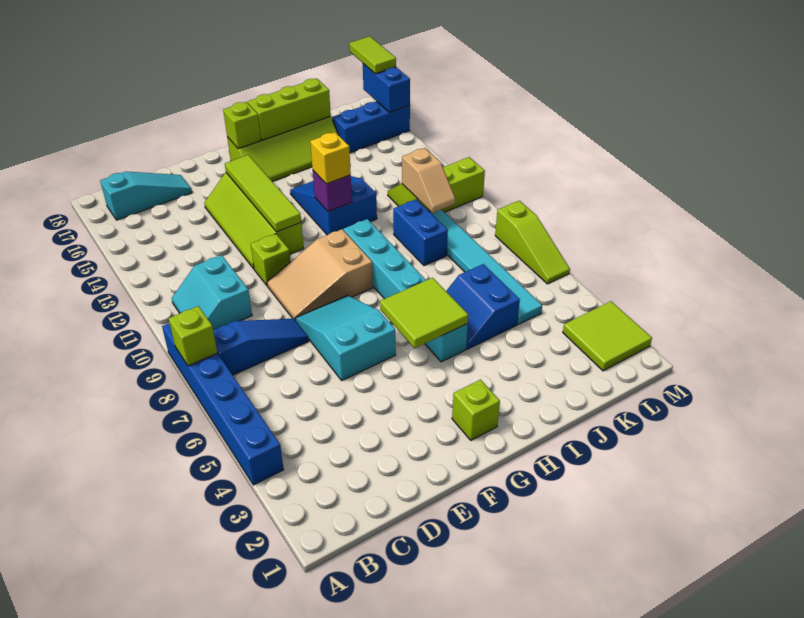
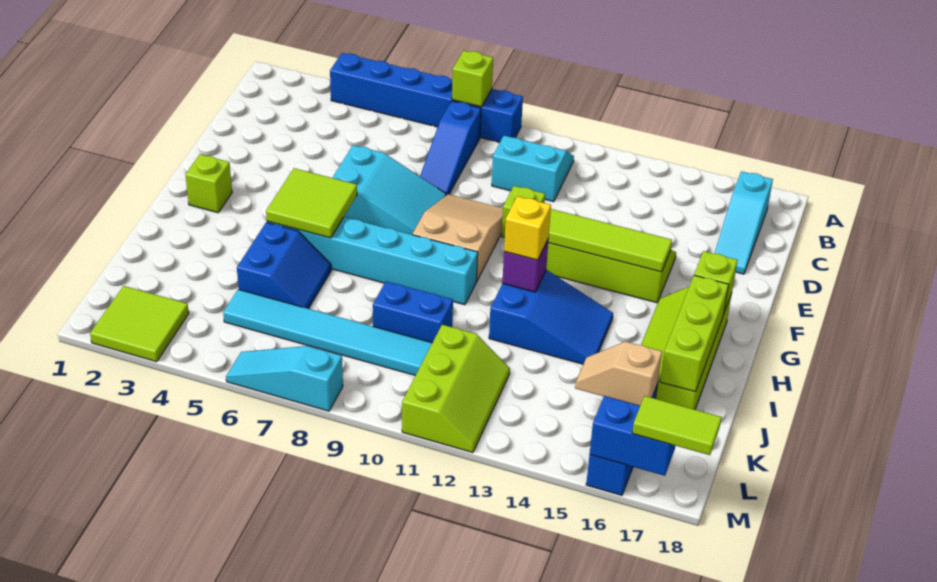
blue 2x2 slope [446,264,520,349] -> blue 2x2 slope turned to [237,222,331,309]
tan 1x2 slope [402,148,455,213] -> tan 1x2 slope moved to [575,342,662,406]
lime 1x3 slope [495,201,570,284] -> cyan 1x3 slope [226,346,343,411]

